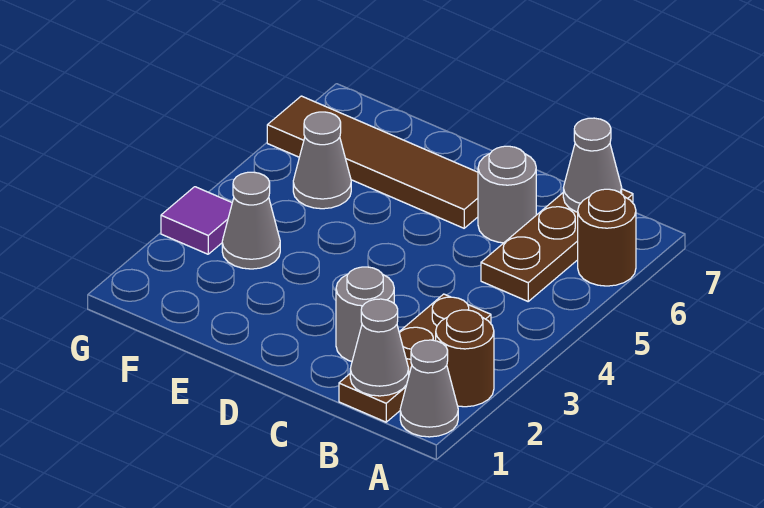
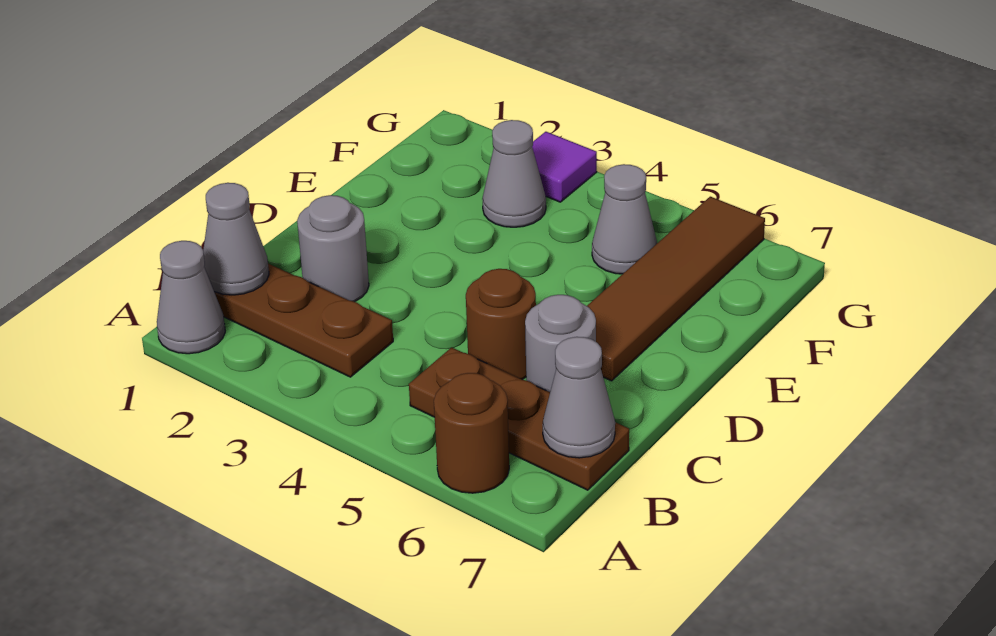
brown 1x1 round brick [436,310,494,407] -> brown 1x1 round brick moved to [466,269,536,380]

